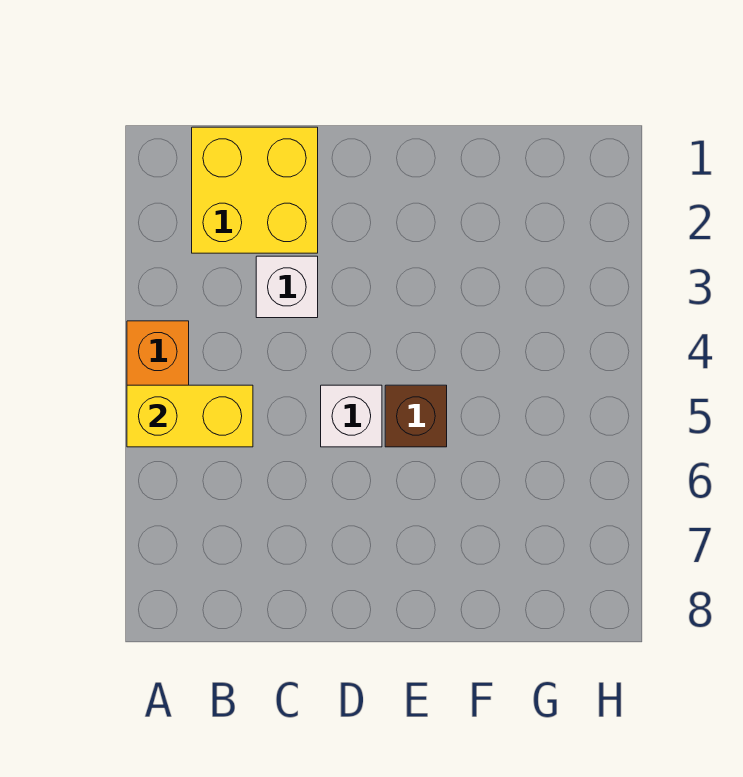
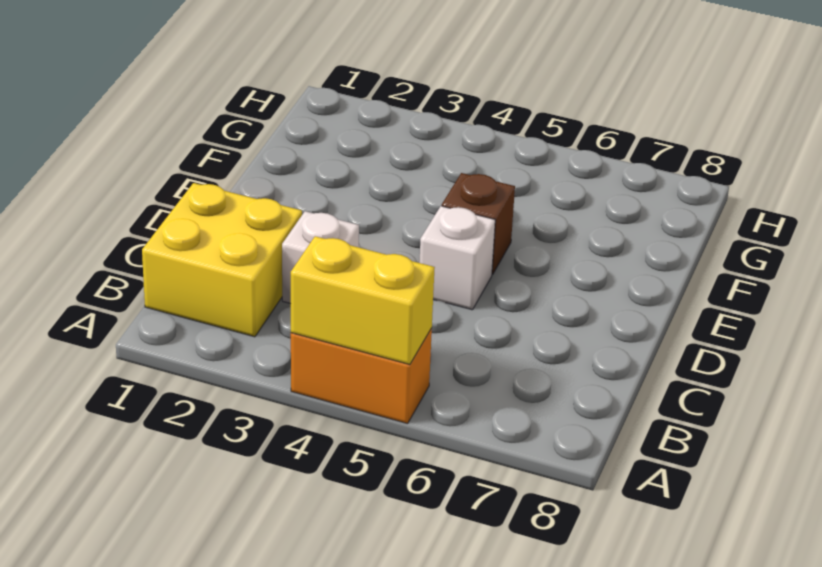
yellow 1x2 brick [127,385,253,447] -> yellow 1x2 brick turned to [291,236,435,365]

